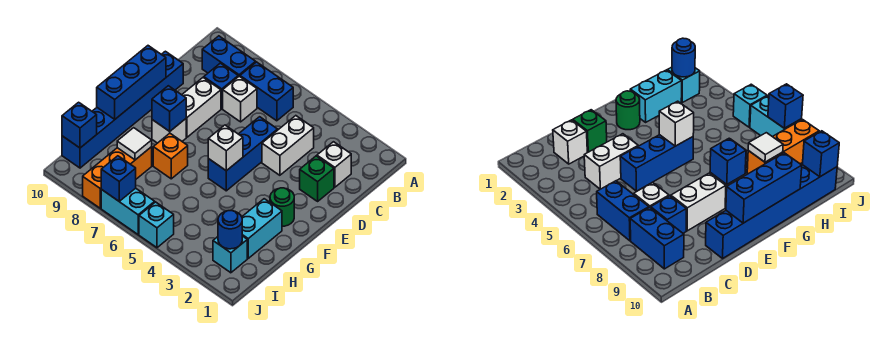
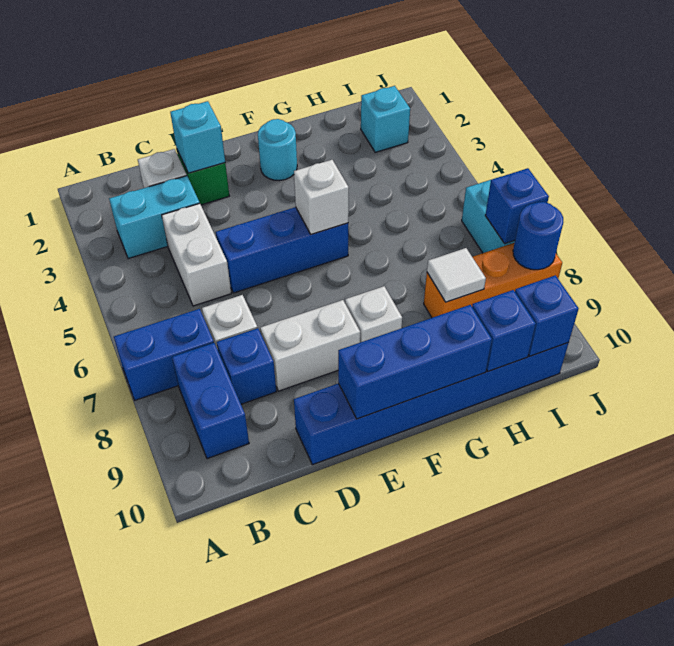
blue 1x2 brick [240,62,293,121] -> blue 1x2 brick turned to [114,309,214,400]
white 1x2 brick [262,116,314,175] -> white 1x2 brick turned to [162,203,231,306]
green 1x1 round brick [270,188,294,226] -> cyan 1x1 round brick [258,119,297,181]
blue 1x1 brick [152,86,186,131] -> blue 1x1 brick moved to [472,290,536,371]
cyan 1x2 brick [242,199,282,258] -> cyan 1x2 brick moved to [109,176,199,259]
orange 1x1 brick [153,133,188,179] -> none
blue 1x1 round brick [218,211,242,249] -> blue 1x1 round brick moved to [513,202,563,270]
cyan 1x1 brick [139,202,174,248] -> cyan 1x1 brick moved to [170,101,225,173]

